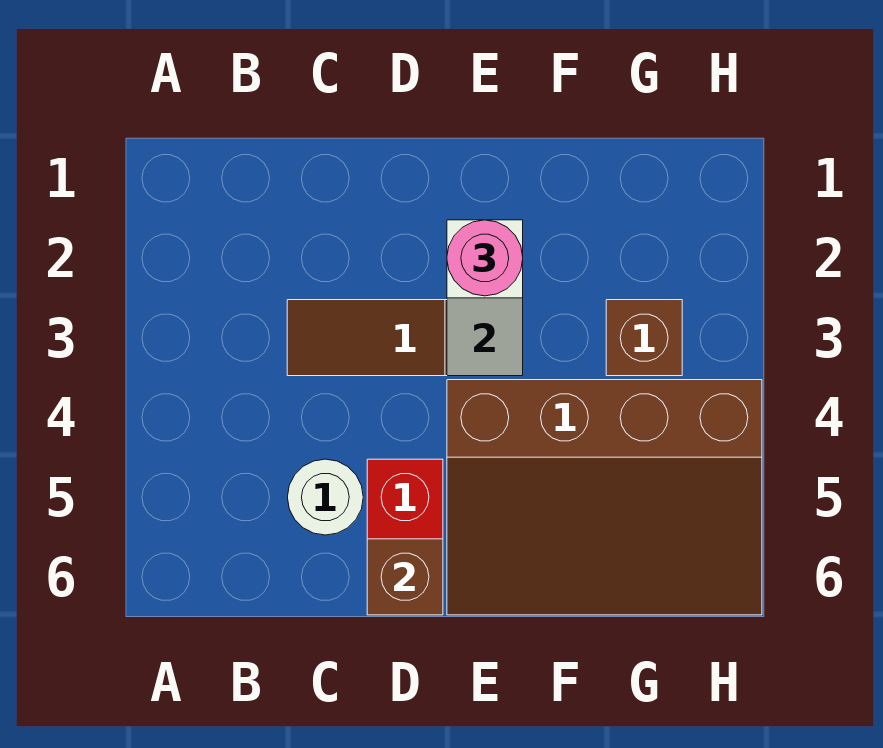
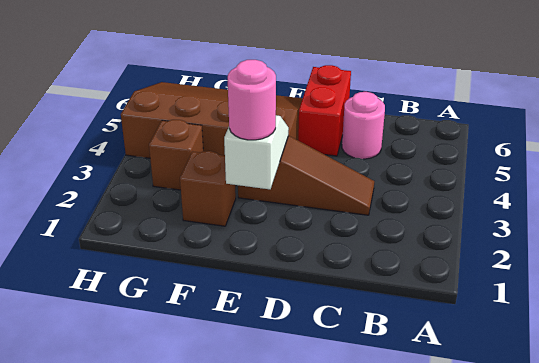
white 1x1 round brick [288,459,363,535] -> pink 1x1 round brick [342,92,385,159]
brown 1x1 brick [367,539,443,615] -> brown 1x1 brick moved to [180,151,236,226]

